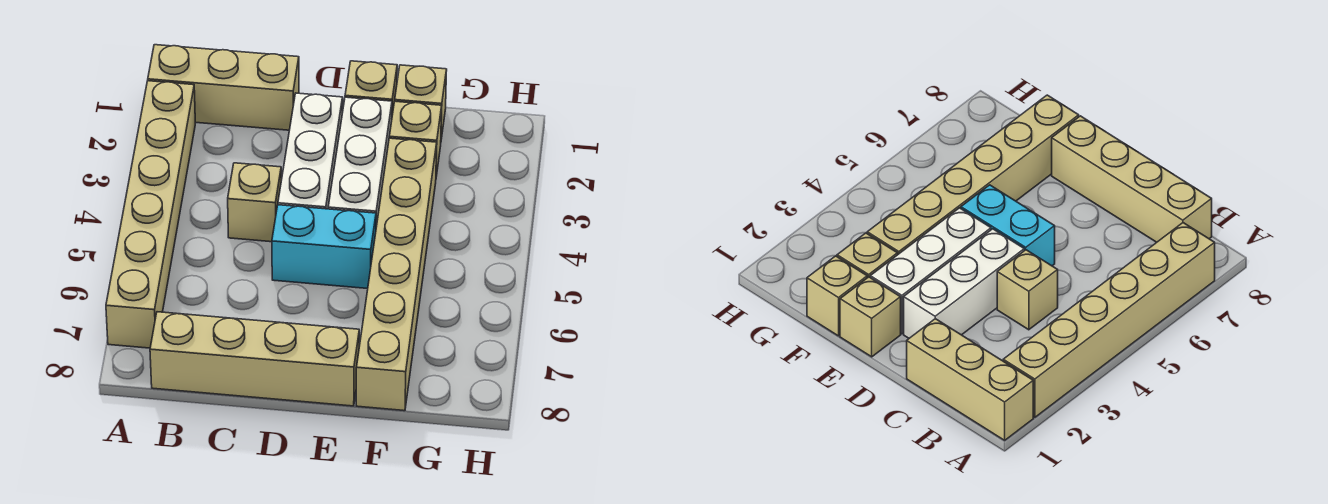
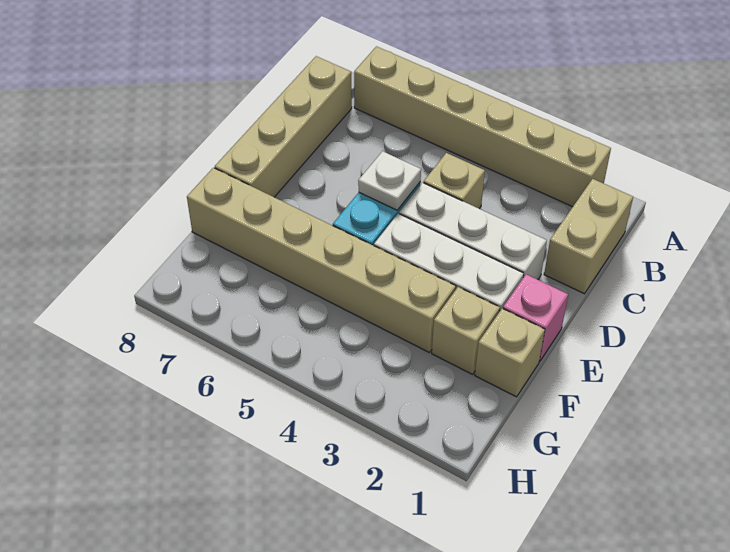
tan 1x3 brick [148,45,299,130] -> tan 1x2 brick [544,179,633,294]
none -> white 1x1 plate [358,151,421,210]
tan 1x1 brick [345,61,397,115] -> pink 1x1 brick [503,274,568,361]

